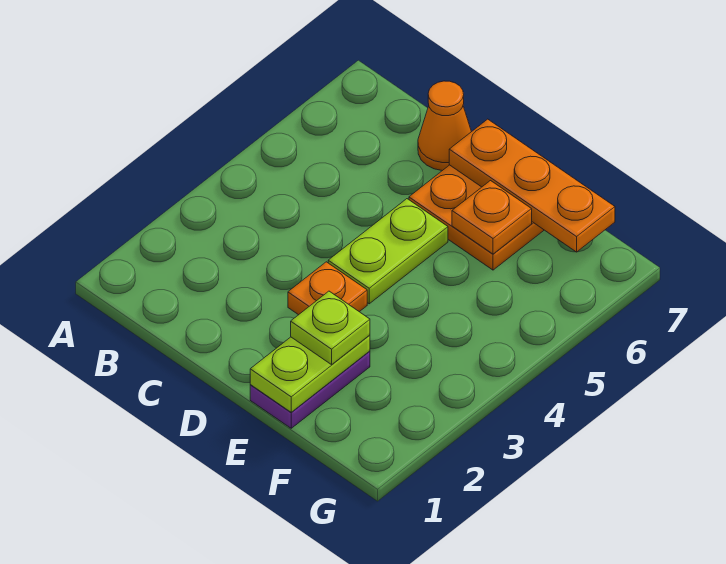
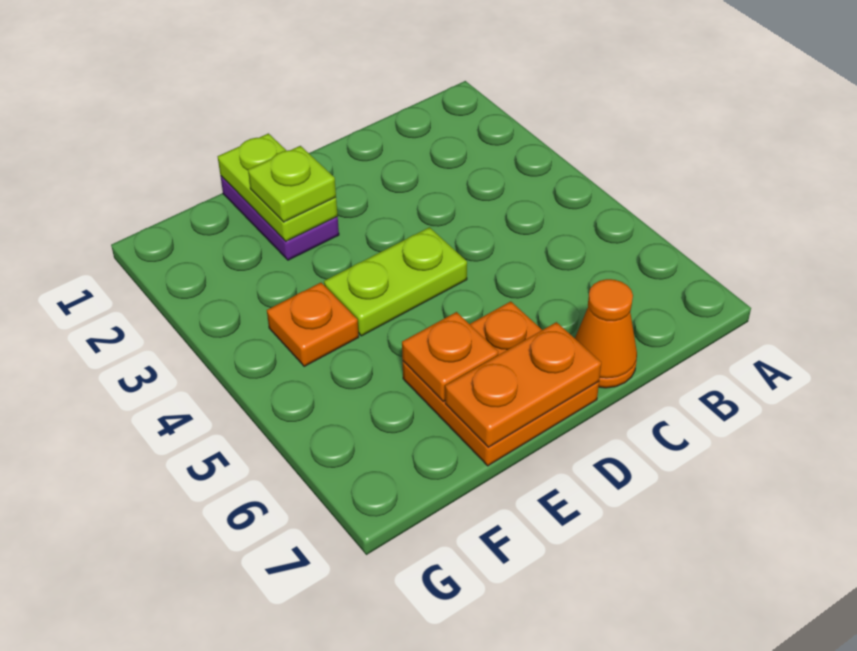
orange 1x1 plate [288,262,367,315] -> orange 1x1 plate moved to [267,283,359,366]
lime 1x2 plate [328,199,448,304] -> lime 1x2 plate turned to [324,227,467,336]
orange 1x3 plate [449,119,615,252] -> orange 1x2 plate [445,322,601,447]

